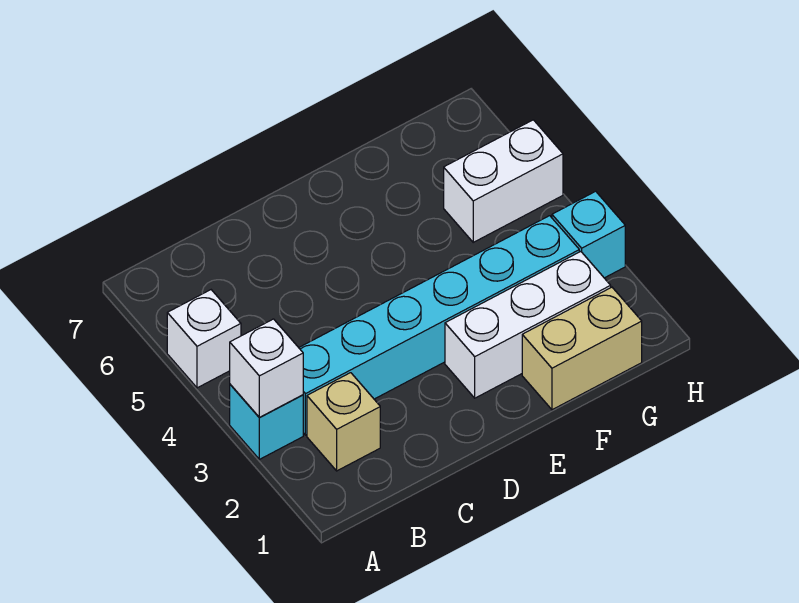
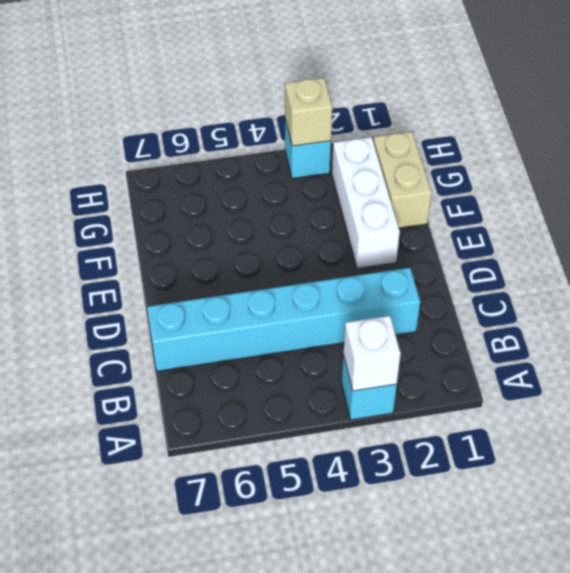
white 1x1 brick [167,290,241,388] -> none
tan 1x1 brick [307,373,380,471] -> tan 1x1 brick moved to [285,78,332,146]
cyan 1x6 brick [299,216,579,435] -> cyan 1x6 brick turned to [147,268,420,371]
white 1x2 brick [444,120,563,242] -> none

